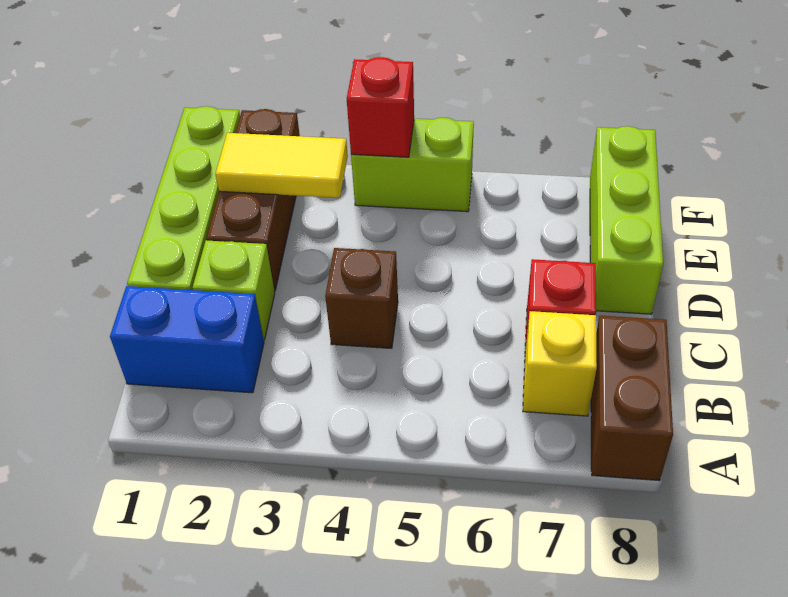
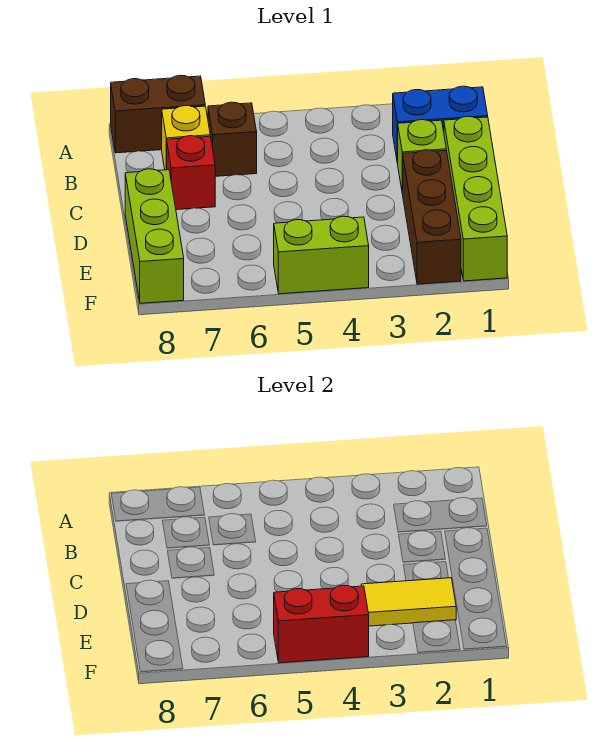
brown 1x2 brick [591,316,673,481] -> brown 1x2 brick turned to [111,75,205,153]
brown 1x1 brick [325,248,398,348] -> brown 1x1 brick moved to [208,102,257,176]
red 1x1 brick [347,57,414,157] -> red 1x2 brick [274,585,369,663]

